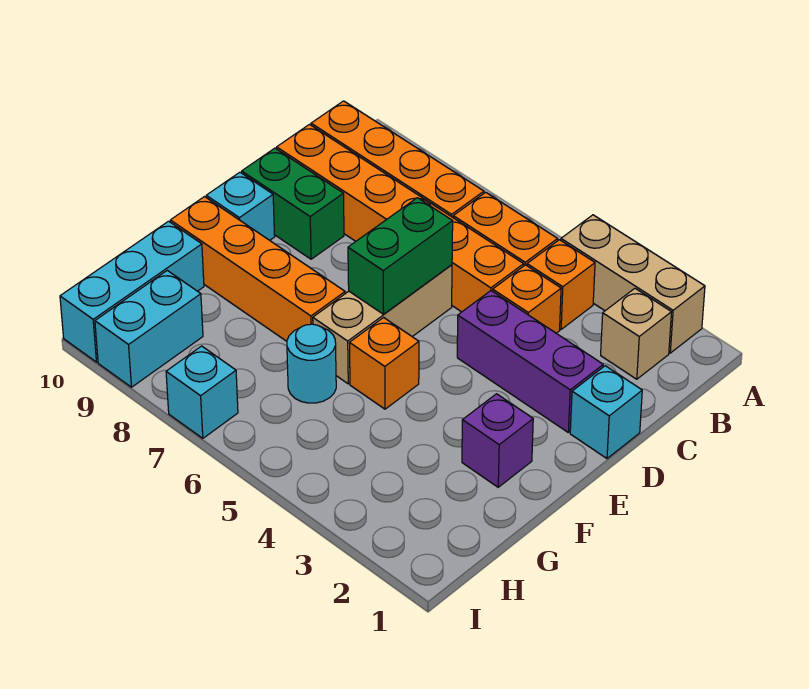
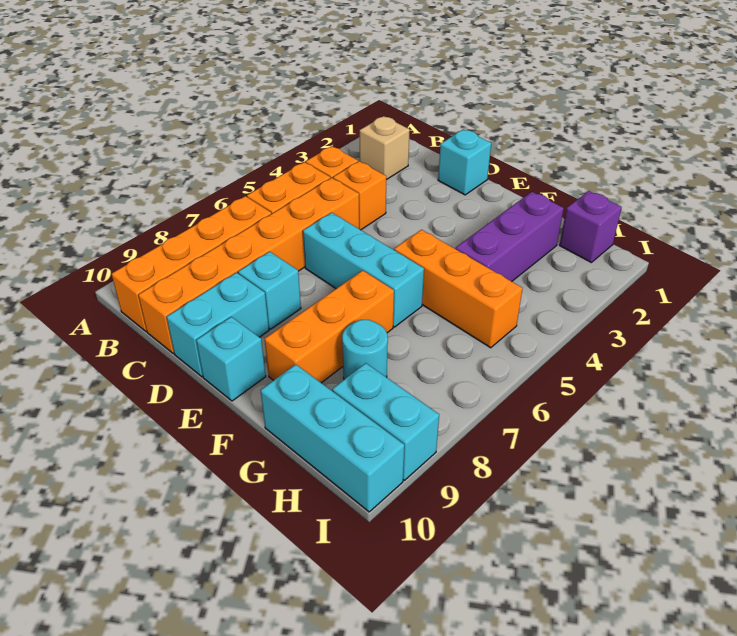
tan 1x3 brick [561,215,705,353] -> none
purple 1x3 brick [457,291,603,432] -> purple 1x3 brick moved to [455,192,564,281]
tan 1x3 brick [313,265,452,384] -> cyan 1x3 brick [303,213,424,327]
green 1x2 brick [348,198,453,314] -> none
green 1x2 brick [242,148,344,259] -> cyan 1x2 brick [167,273,269,377]
purple 1x1 brick [462,394,533,487] -> purple 1x1 brick moved to [560,191,622,262]
orange 1x1 brick [350,318,419,409] -> orange 1x3 brick [394,230,523,348]
orange 1x4 brick [170,197,345,341] -> orange 1x3 brick [265,270,394,383]
cyan 1x1 round brick [287,324,336,403] -> cyan 1x1 round brick moved to [342,320,388,379]
cyan 1x1 brick [166,346,238,438] -> cyan 1x1 brick moved to [238,252,301,329]

